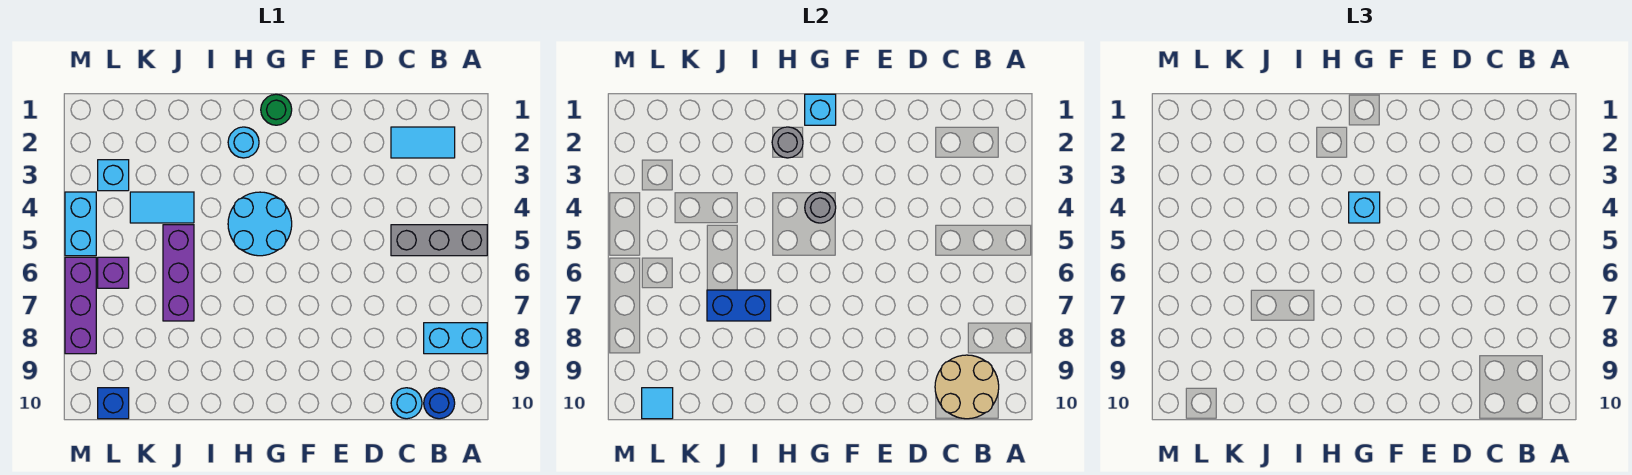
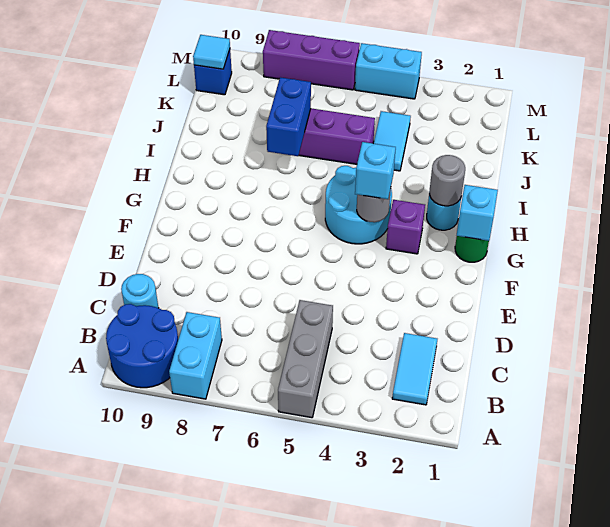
tan 2x2 round brick [935,355,999,419] -> none
blue 1x1 round brick [424,388,455,419] -> blue 2x2 round brick [106,304,178,388]
cyan 1x1 brick [98,160,129,191] -> none
purple 1x1 brick [98,257,129,288] -> purple 1x1 brick moved to [386,200,425,254]

